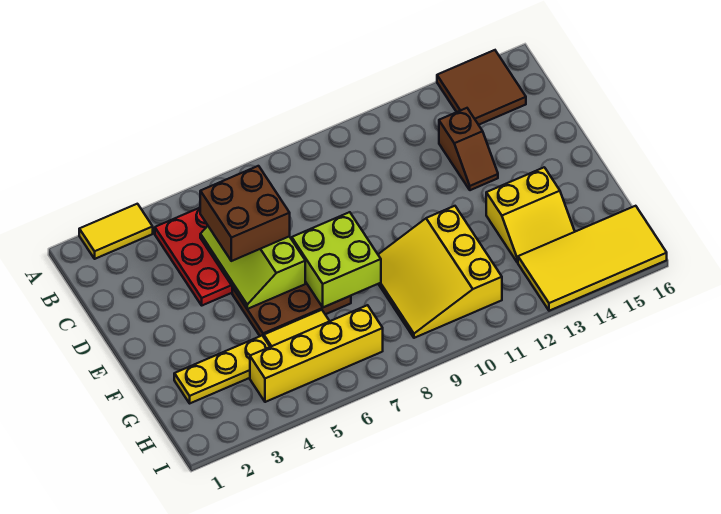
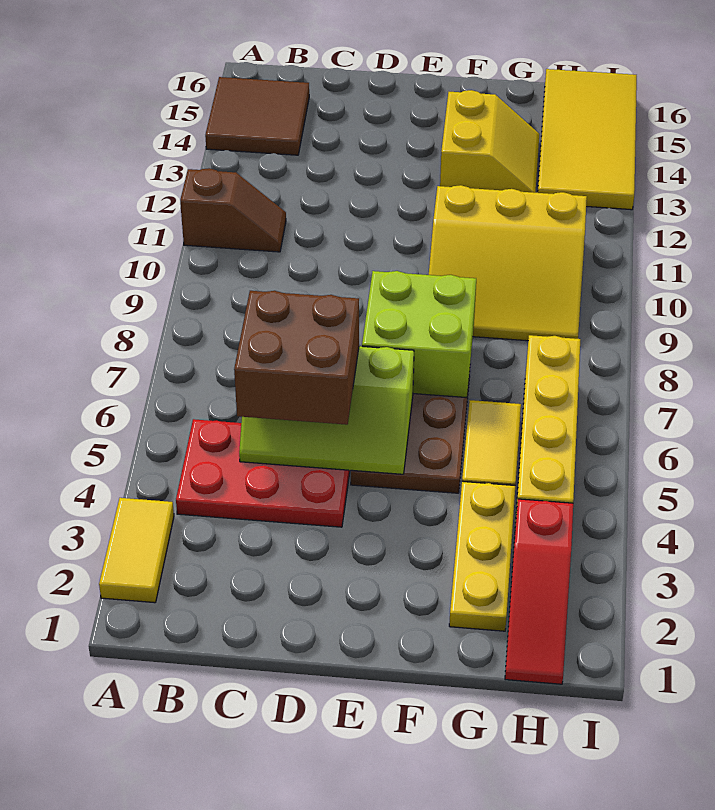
brown 1x2 slope [439,108,498,190] -> brown 1x2 slope moved to [180,168,286,252]
none -> red 1x3 slope [505,499,573,684]

